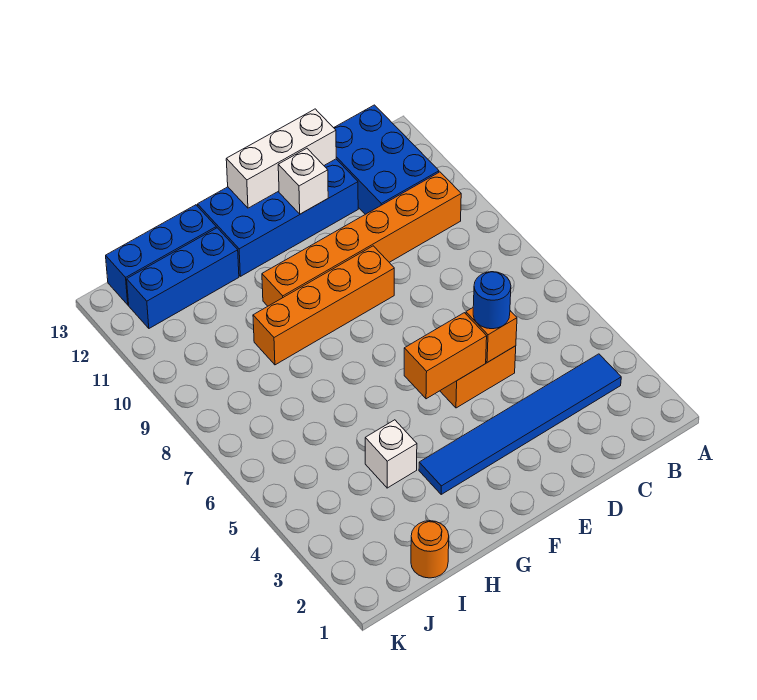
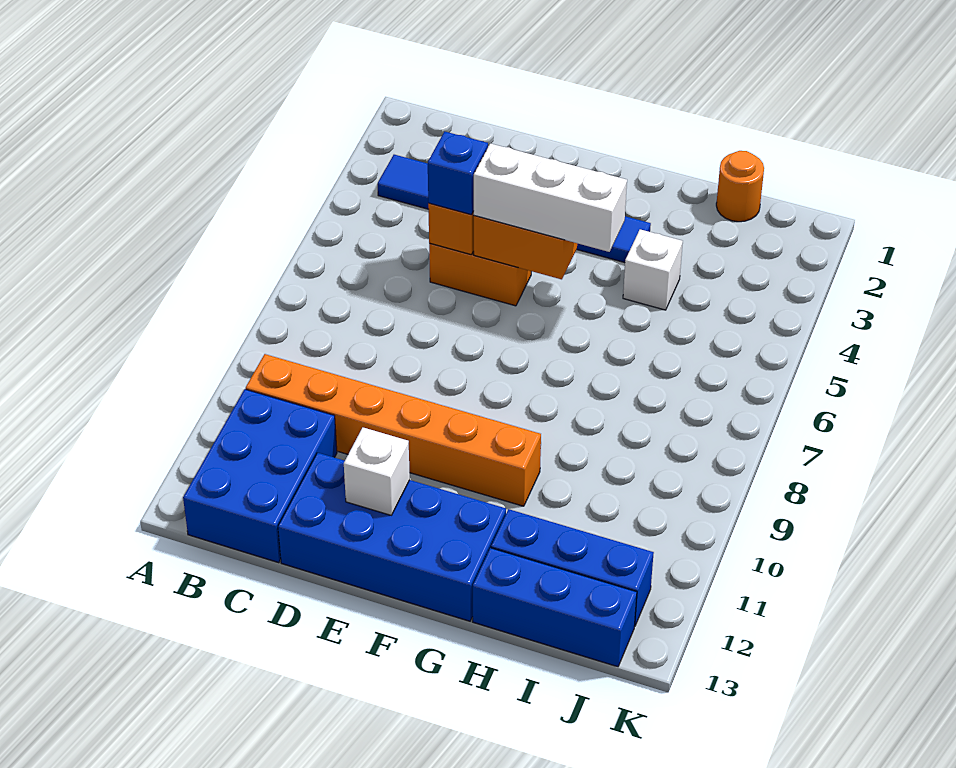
blue 1x1 round brick [473,272,511,329] -> blue 1x1 brick [428,132,488,215]
white 1x3 brick [226,109,336,208] -> white 1x3 brick moved to [473,144,627,252]
orange 1x4 brick [253,246,394,365] -> none

